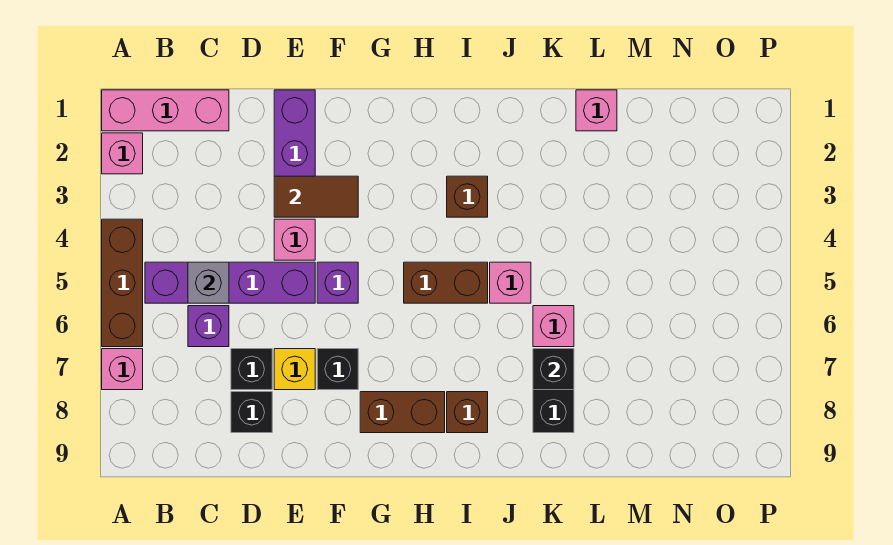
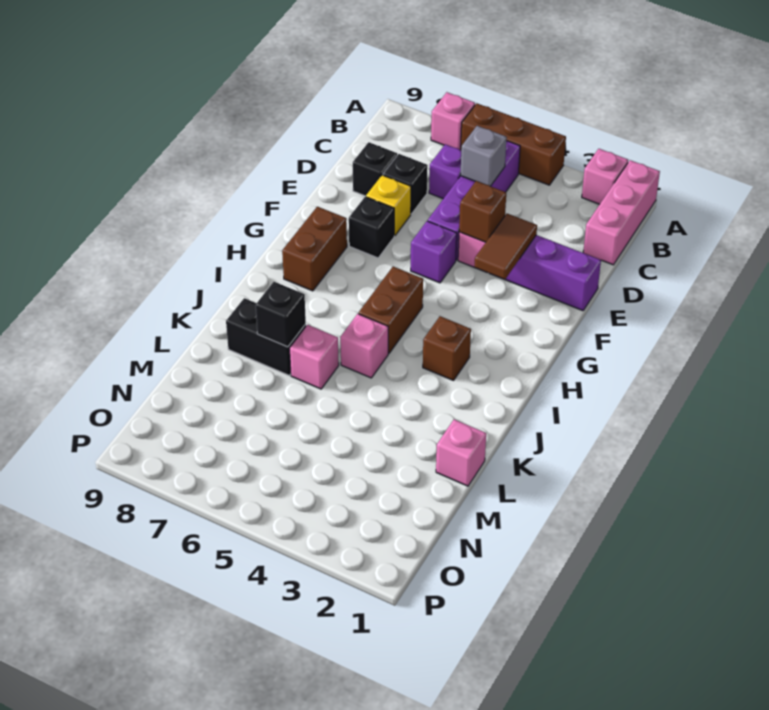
brown 1x1 brick [447,392,488,433] -> brown 1x1 brick moved to [459,181,506,242]

